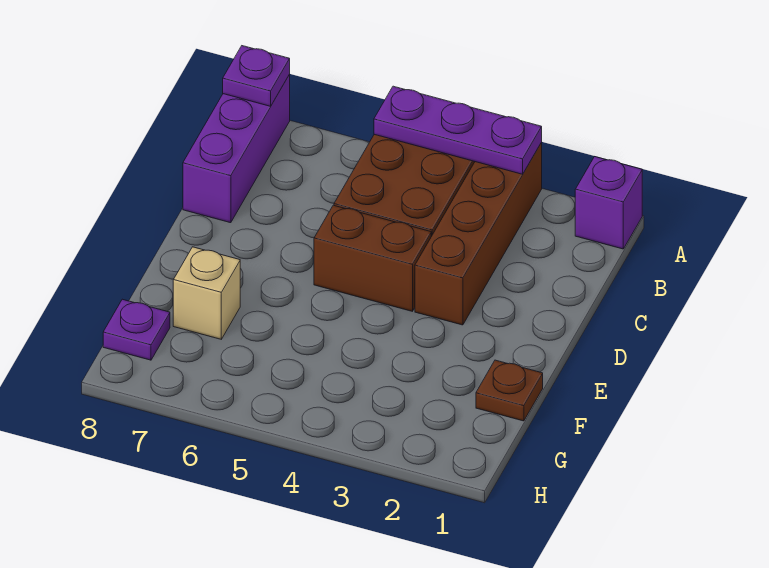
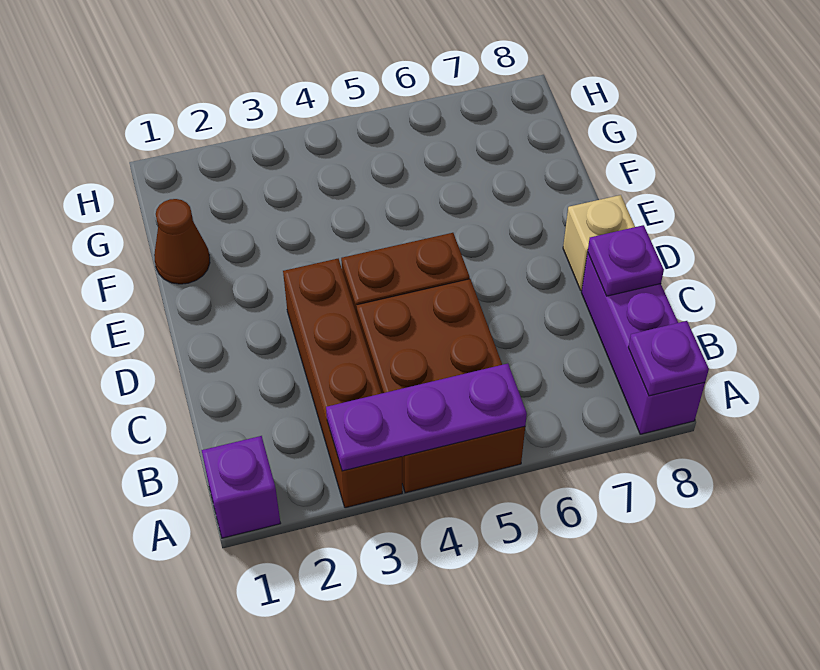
brown 1x1 plate [476,360,543,421] -> brown 1x1 cone [154,199,210,284]
tan 1x1 brick [173,247,240,339] -> tan 1x1 brick moved to [563,195,635,291]
purple 1x1 plate [103,299,170,360] -> purple 1x1 plate moved to [588,225,664,296]

